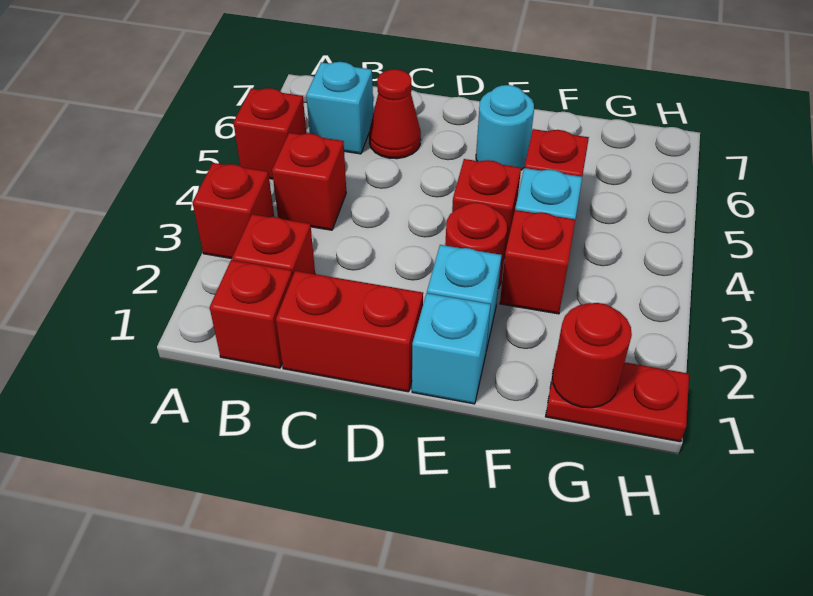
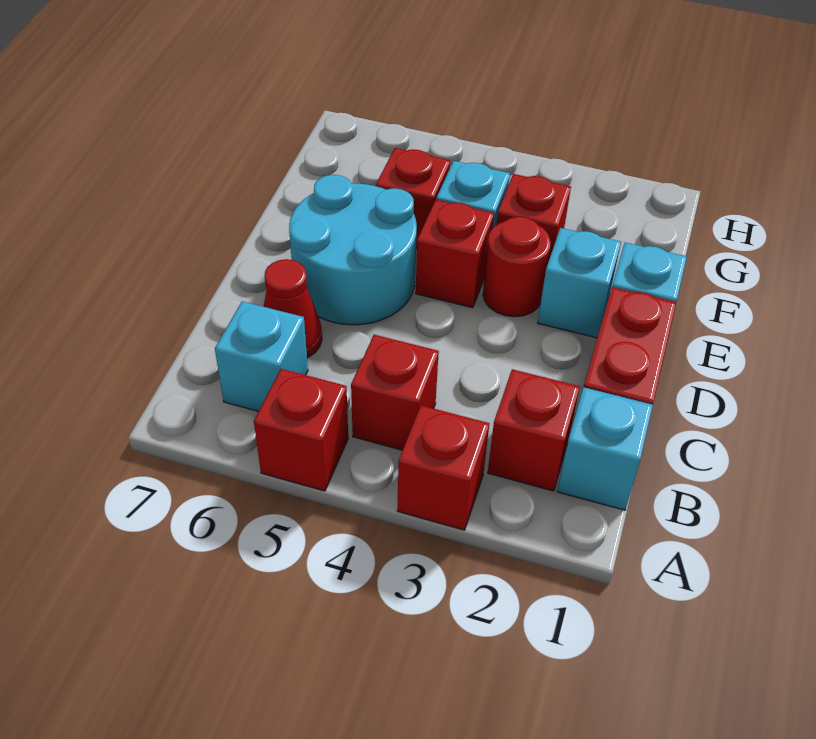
red 1x1 brick [210,260,293,368] -> cyan 1x1 brick [557,387,653,510]
cyan 1x1 round brick [476,85,534,170] -> cyan 2x2 round brick [289,175,417,325]
red 1x2 plate [546,351,689,442] -> none
red 1x1 round brick [552,303,632,408] -> none

